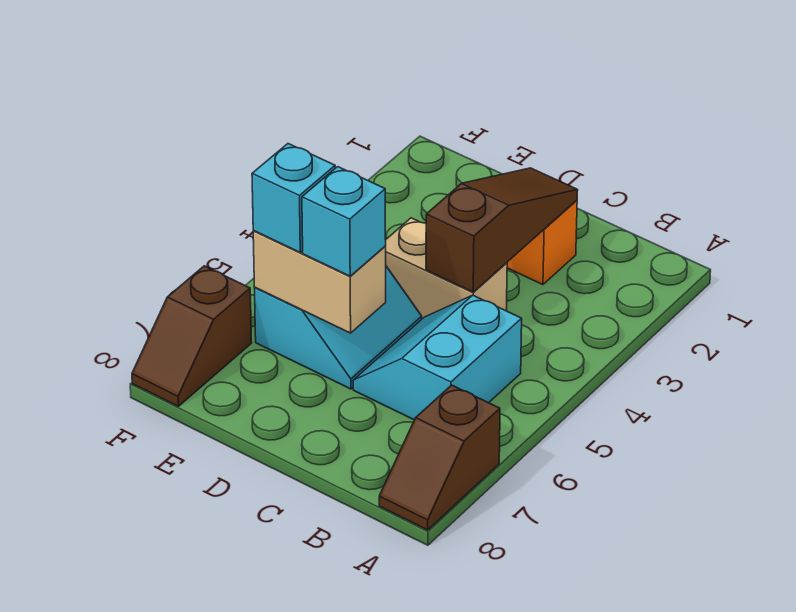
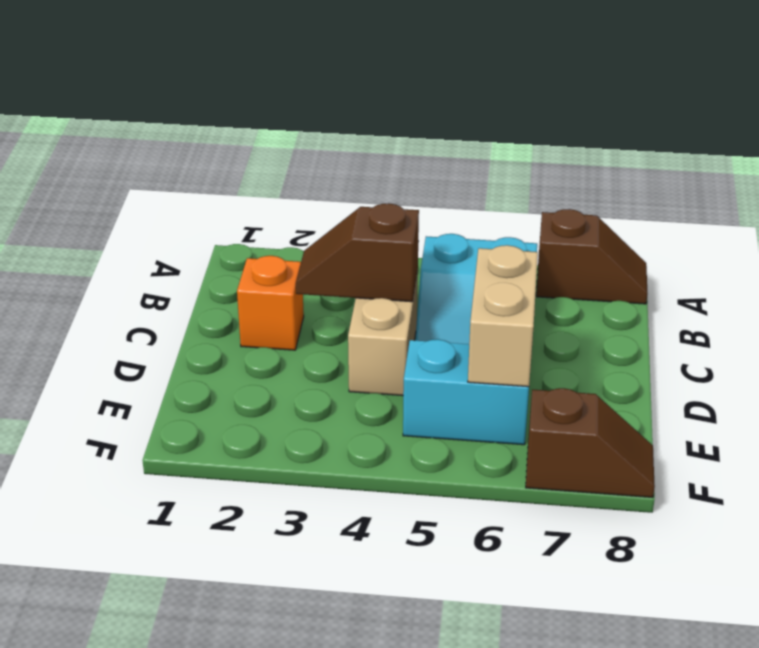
brown 1x3 slope [426,168,578,292] -> brown 1x2 slope [296,203,419,302]
cyan 1x1 brick [302,167,386,276] -> none
cyan 1x1 brick [252,144,335,252] -> none

